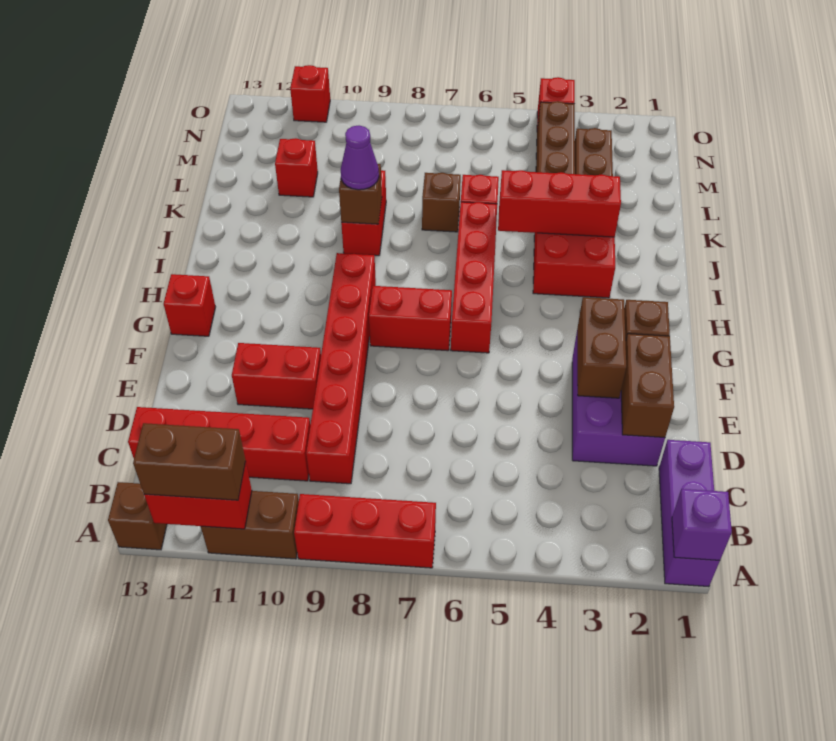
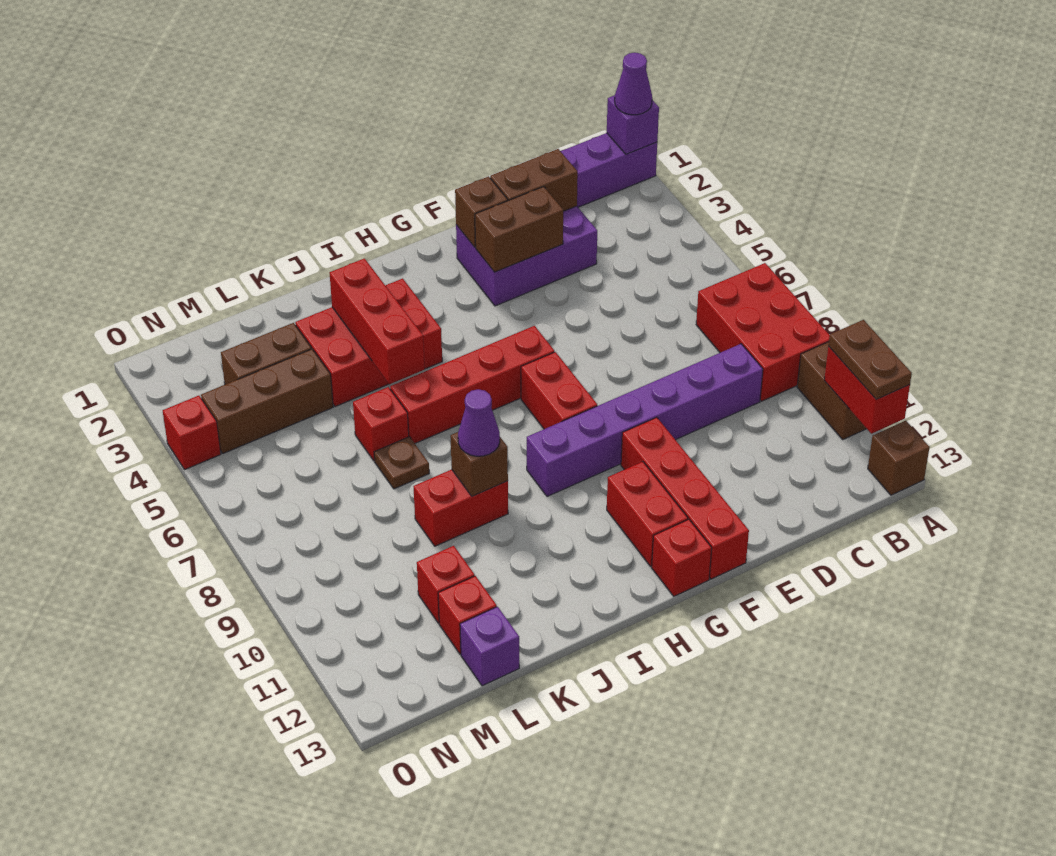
none -> purple 1x1 cone [615,53,652,115]
red 1x3 brick [294,494,436,568] -> red 2x3 brick [696,263,830,401]
brown 1x2 brick [133,423,246,500] -> brown 1x2 plate [828,320,912,399]
red 1x6 brick [306,253,376,484] -> purple 1x6 brick [527,344,763,496]
red 1x4 brick [128,407,310,481] -> red 1x4 brick moved to [621,417,749,579]
red 1x2 brick [232,343,321,409] -> red 1x2 brick moved to [607,462,688,566]
brown 1x1 brick [422,173,461,232] -> brown 1x1 plate [374,437,429,489]
none -> purple 1x1 brick [460,607,519,686]
red 1x1 brick [290,65,330,122] -> red 1x1 brick moved to [438,576,497,654]

